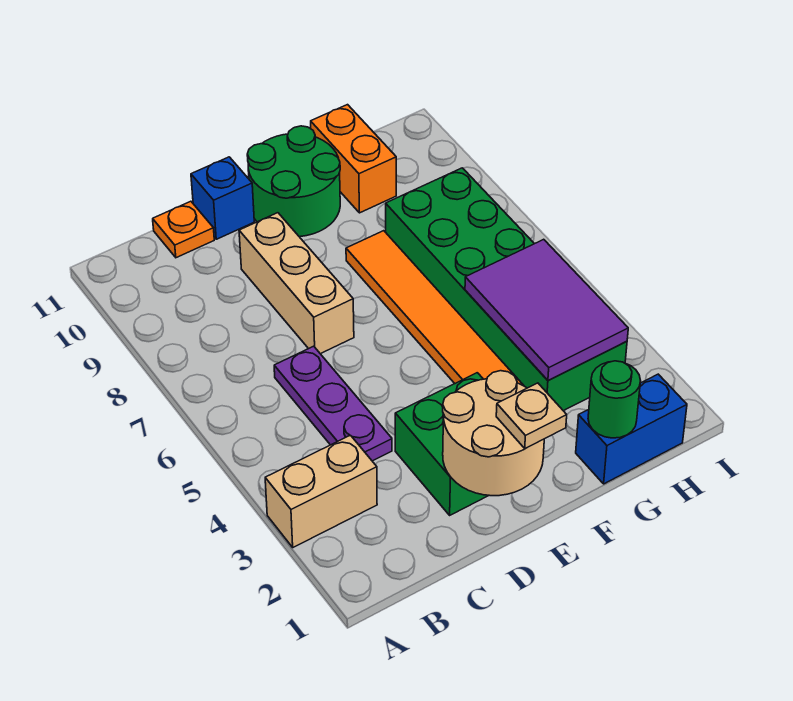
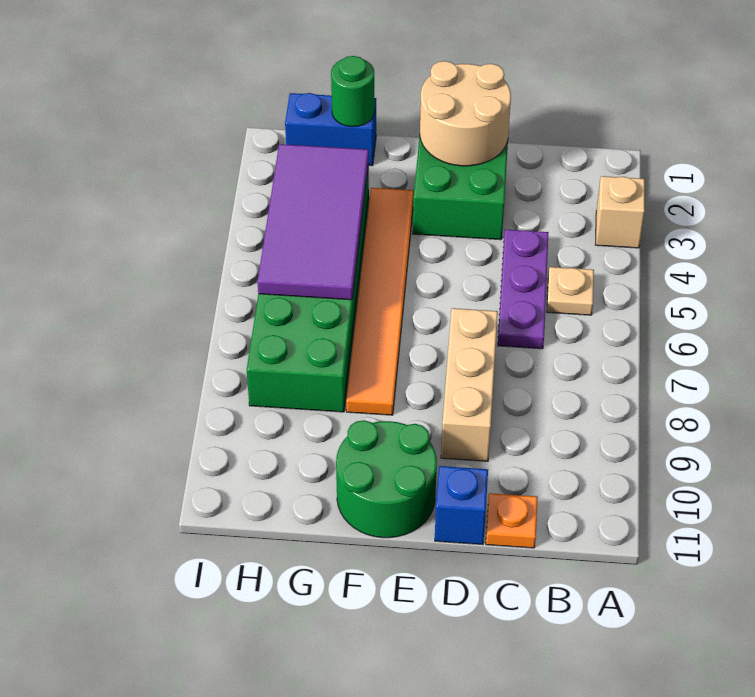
tan 1x2 brick [265,435,377,547] -> tan 1x1 brick [595,176,645,248]
tan 1x1 plate [496,383,567,449] -> tan 1x1 plate moved to [547,267,594,315]
purple 2x3 tile [465,239,628,381] -> purple 2x4 tile [258,144,369,300]
orange 1x2 brick [311,105,396,213] -> none

